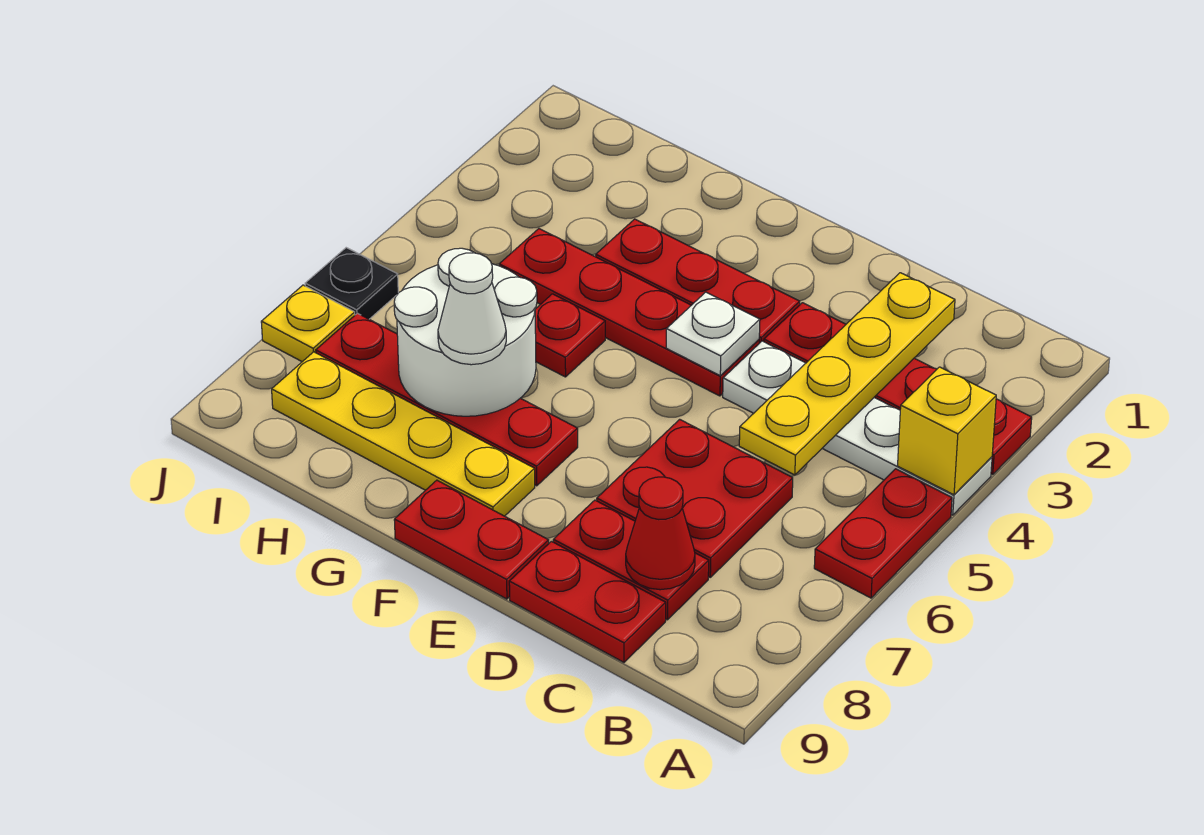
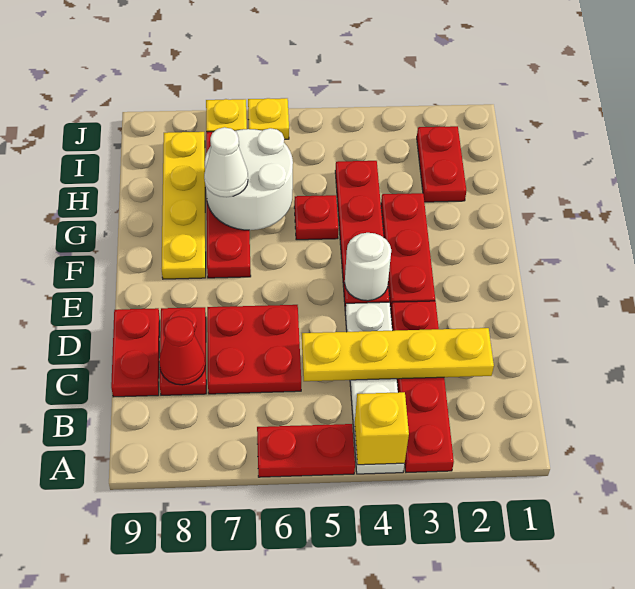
white 1x1 plate [666,292,760,376] -> white 1x1 round brick [345,233,391,301]
red 1x2 plate [394,480,549,599] -> red 1x2 plate moved to [417,126,466,202]
black 1x1 plate [305,248,398,319] -> yellow 1x1 plate [248,98,289,139]

